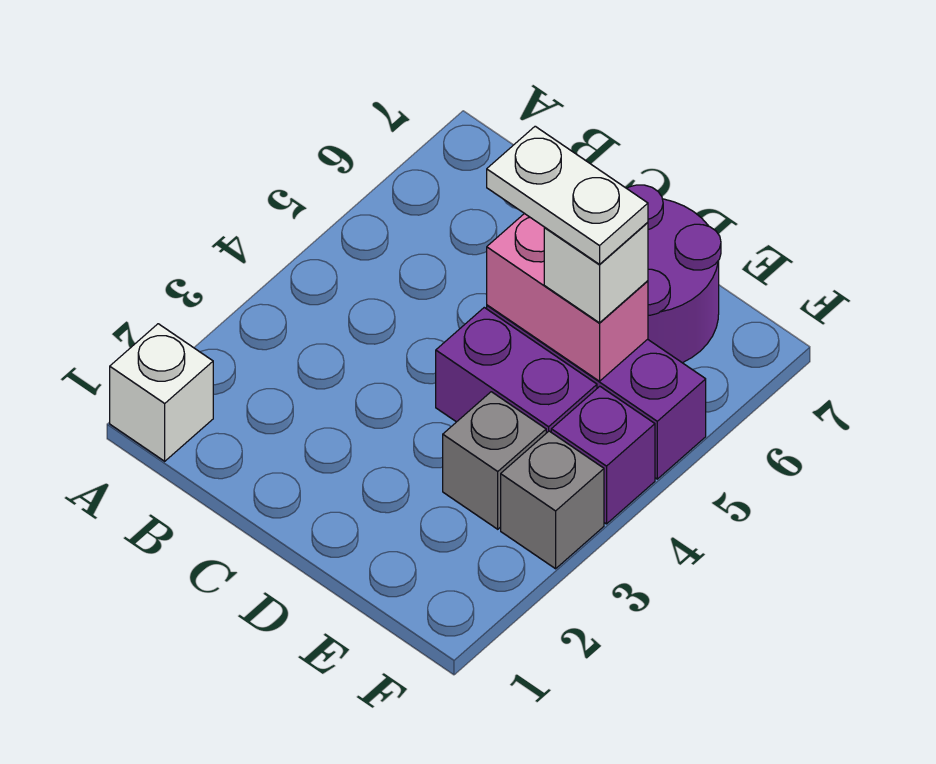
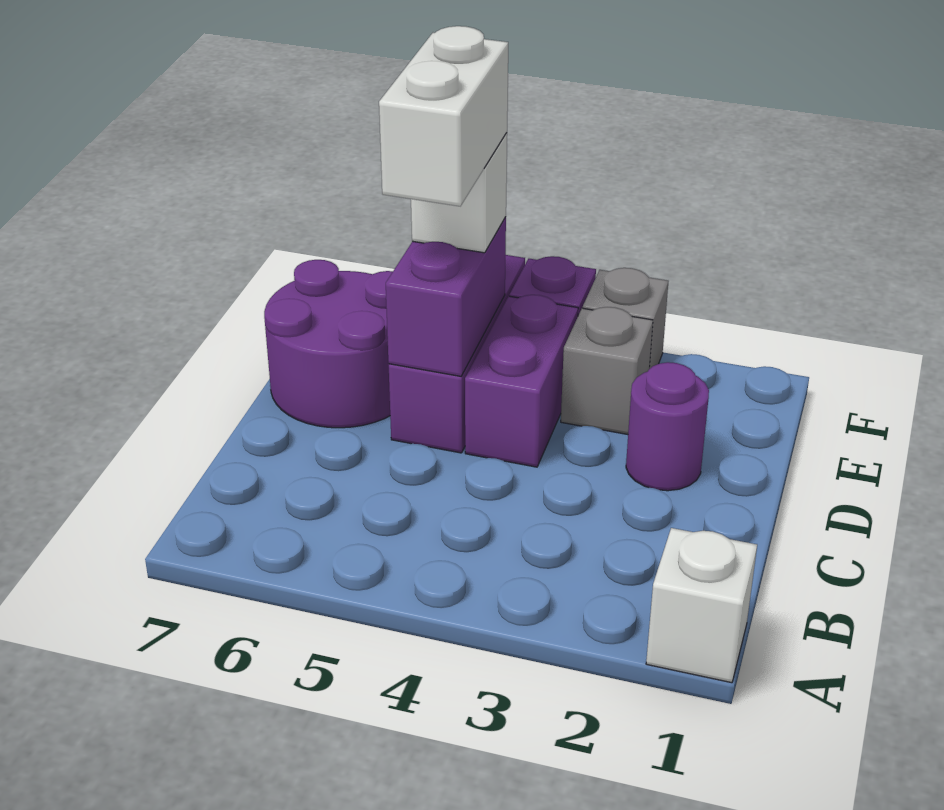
none -> purple 1x1 round brick [626,362,709,491]
pink 1x2 brick [487,213,648,381] -> purple 1x2 brick [386,217,506,376]
white 1x2 plate [487,126,648,264] -> white 1x2 brick [379,26,508,206]

